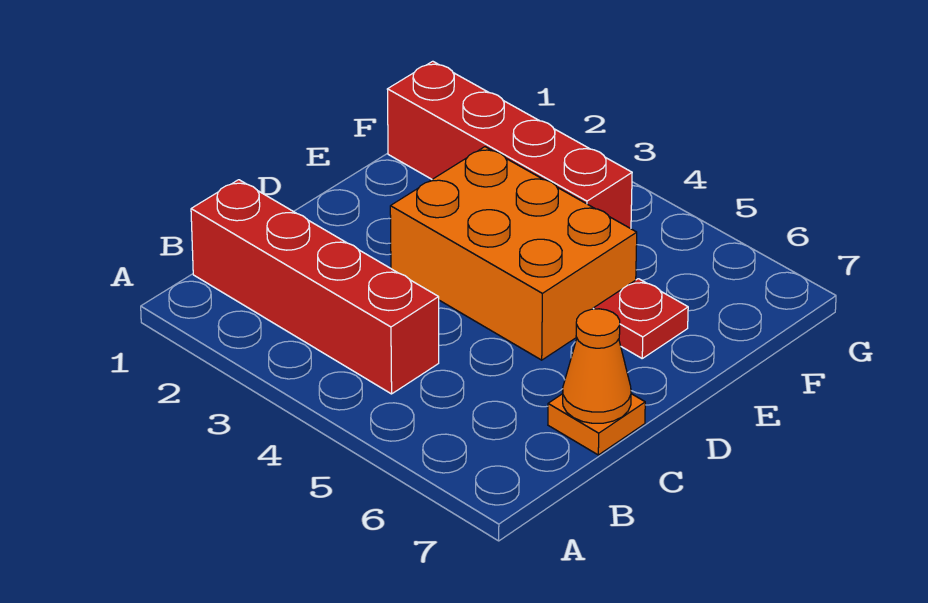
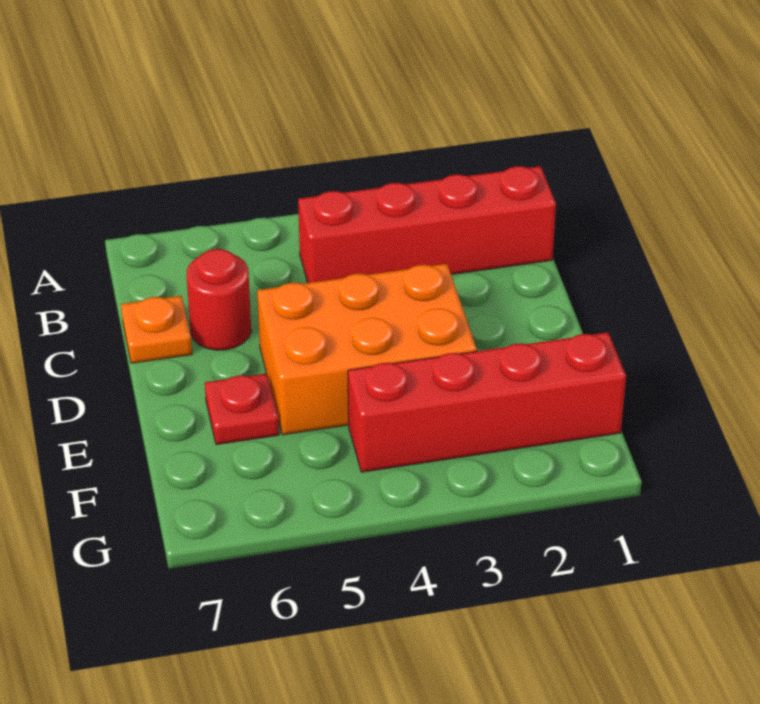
none -> red 1x1 round brick [187,249,251,350]
orange 1x1 cone [563,309,631,423] -> none

